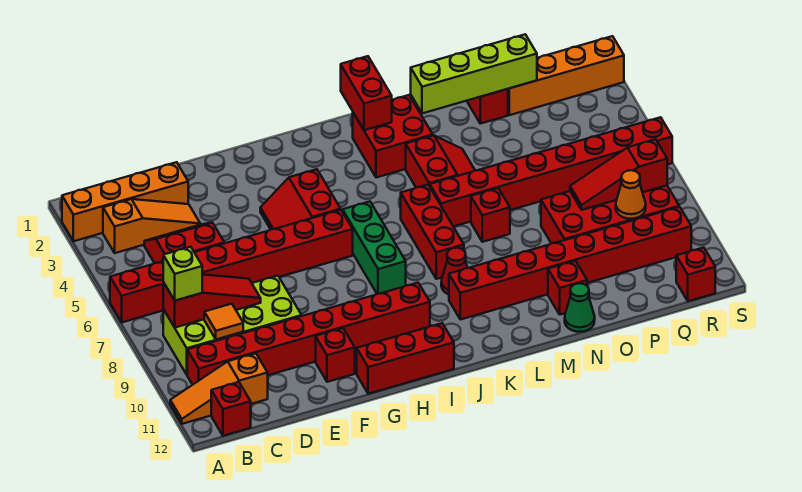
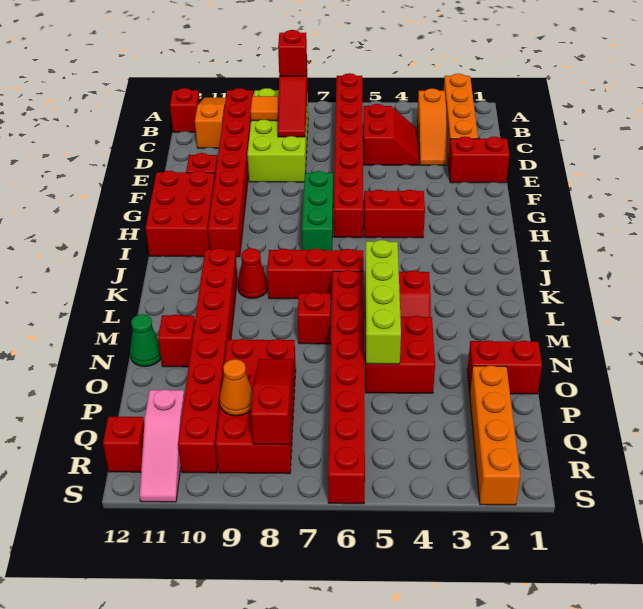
lime 1x1 brick [163,247,202,301] -> red 1x1 brick [278,30,307,76]
red 1x3 brick [357,323,454,394] -> red 2x3 brick [145,171,215,257]
green 1x3 brick [343,202,406,294] -> green 1x3 brick turned to [302,171,333,250]
red 1x2 brick [341,56,392,130] -> red 1x2 brick moved to [449,137,510,183]
red 2x2 brick [353,95,433,178] -> red 2x2 brick moved to [365,316,435,393]
lime 1x4 brick [411,34,537,113] -> lime 1x4 brick moved to [365,240,401,364]
none -> pink 1x3 slope [140,389,185,502]

